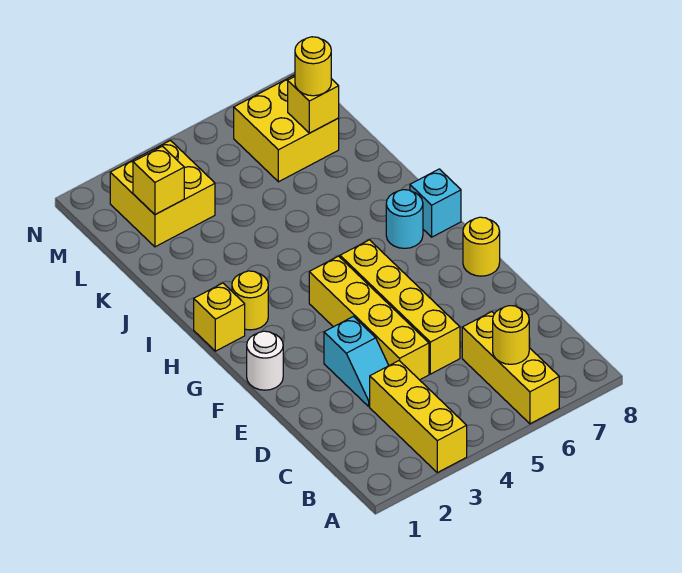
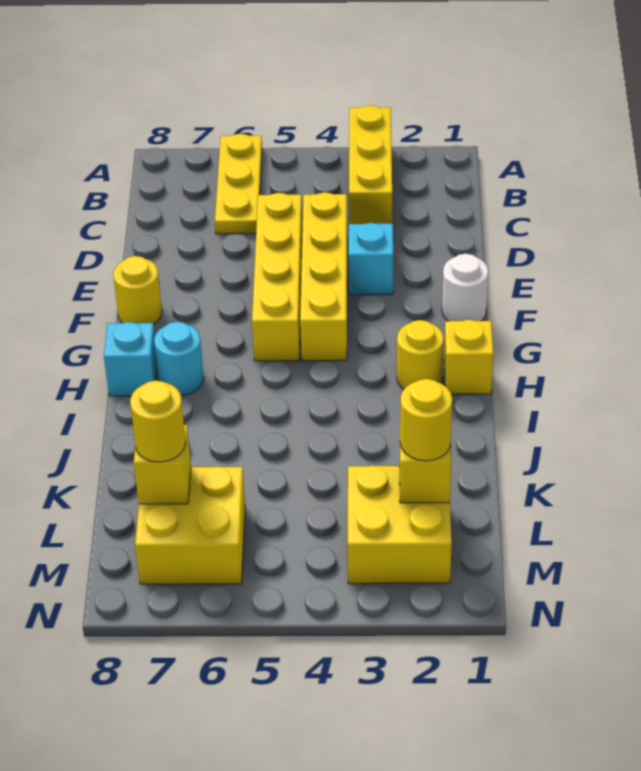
yellow 1x3 brick [462,312,559,424] -> yellow 1x3 plate [215,134,262,234]
yellow 1x1 round brick [493,306,529,364] -> yellow 1x1 round brick moved to [400,379,452,461]

